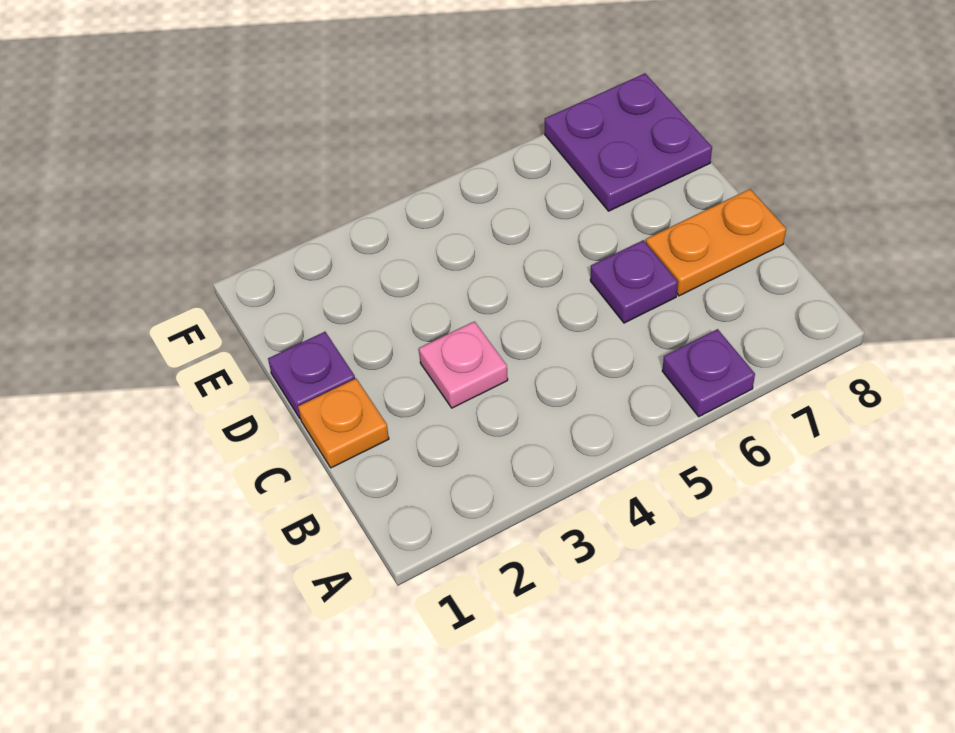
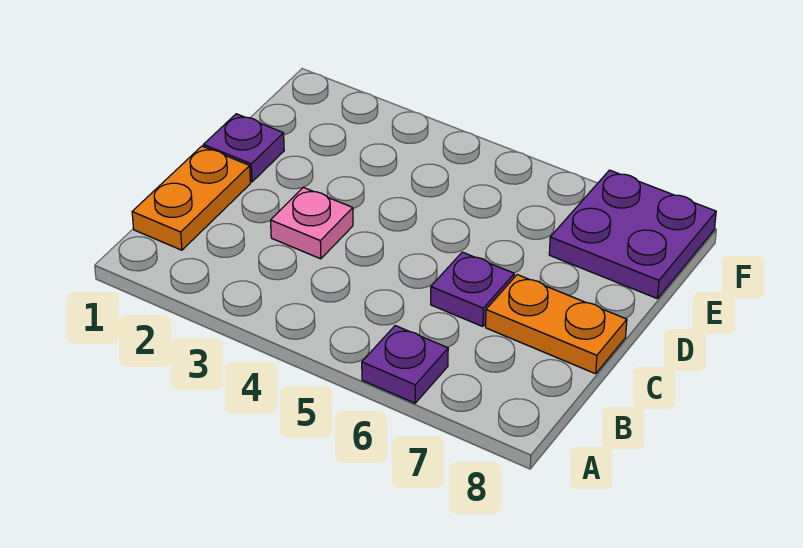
orange 1x1 plate [298,379,389,468] -> orange 1x2 plate [132,146,250,250]

